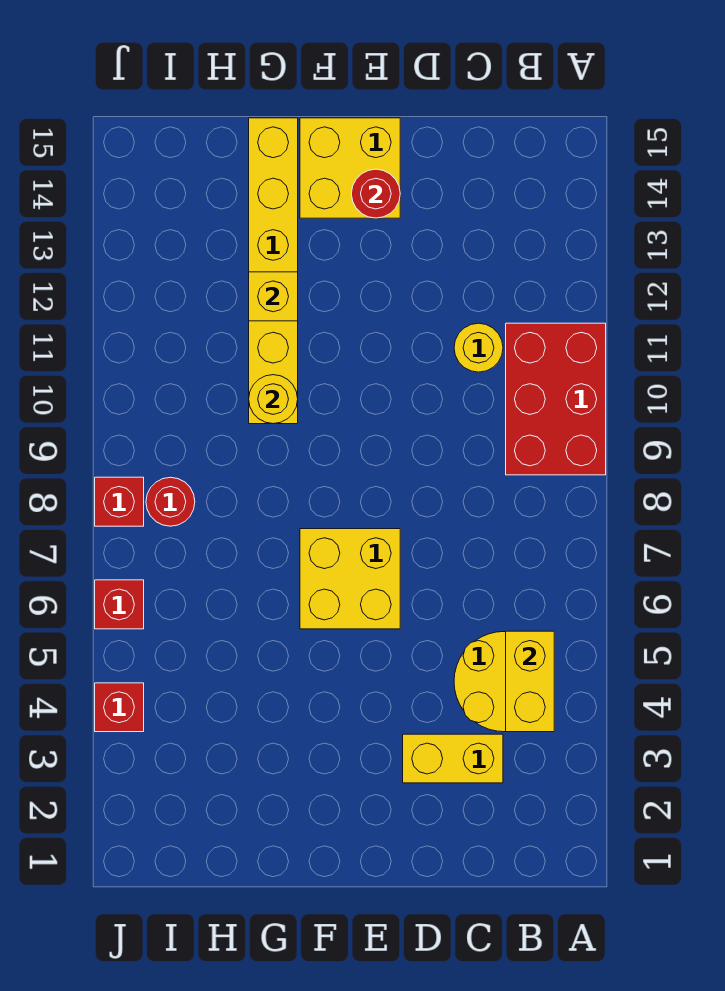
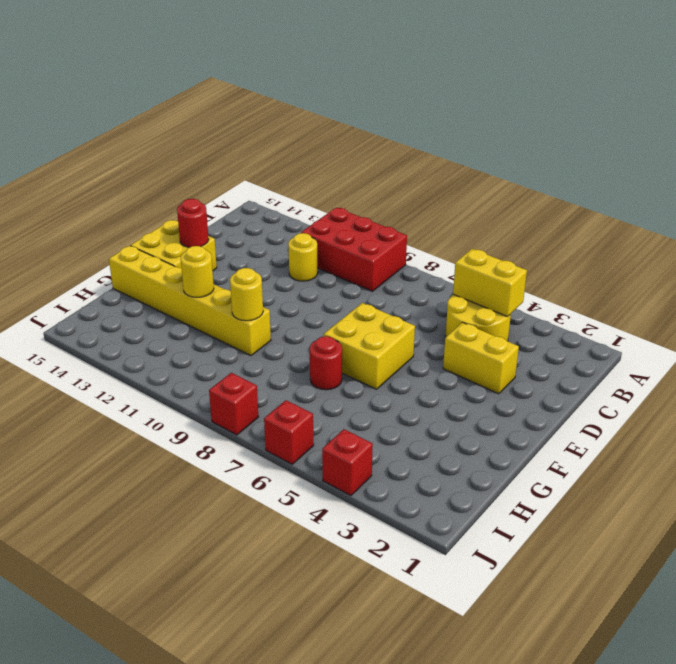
yellow 1x2 brick [403,734,503,783] -> yellow 1x2 brick turned to [443,322,519,394]
yellow 1x1 brick [249,272,298,321] -> yellow 1x1 round brick [180,246,214,297]
red 1x1 round brick [146,477,195,526] -> red 1x1 round brick moved to [310,336,342,390]

